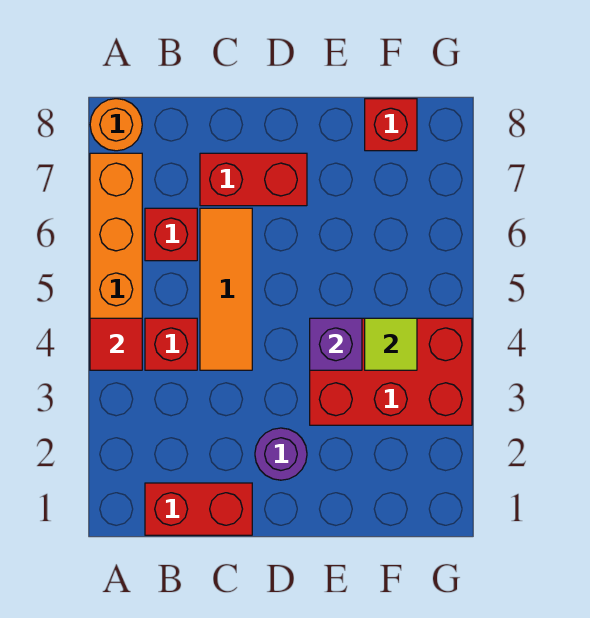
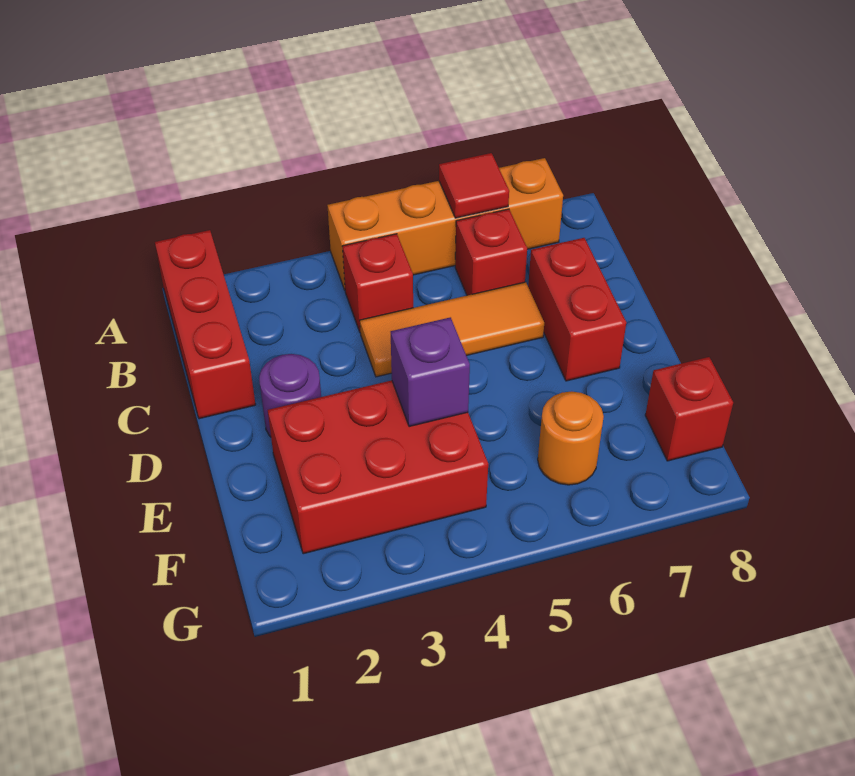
red 1x1 tile [90,318,142,370] -> red 1x1 tile moved to [439,153,509,218]
orange 1x1 round brick [90,99,142,151] -> orange 1x1 round brick moved to [538,391,604,485]
red 1x2 brick [145,483,252,535] -> red 1x3 brick [155,230,256,419]
red 2x3 brick [310,318,472,425] -> red 2x3 brick turned to [268,380,488,554]
lime 1x1 tile [365,318,417,370] -> none

